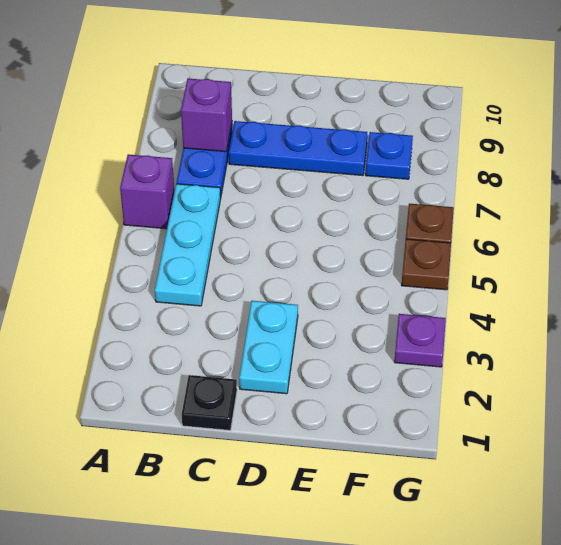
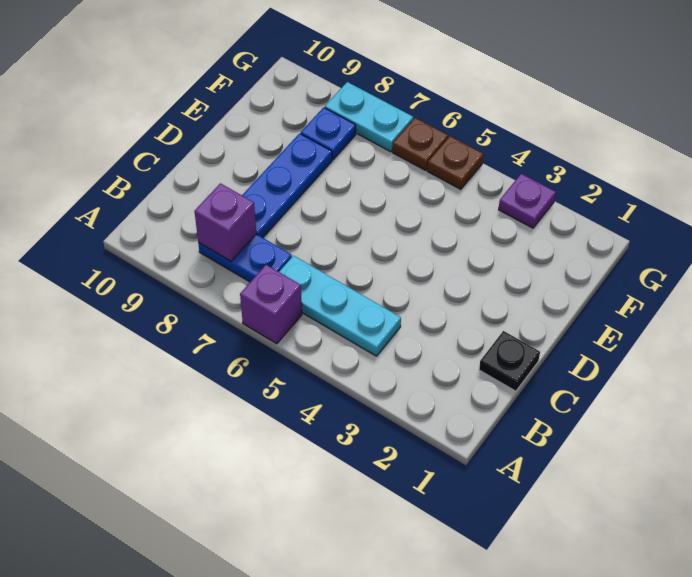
cyan 1x2 plate [239,301,298,394] -> cyan 1x2 plate moved to [325,82,413,152]

